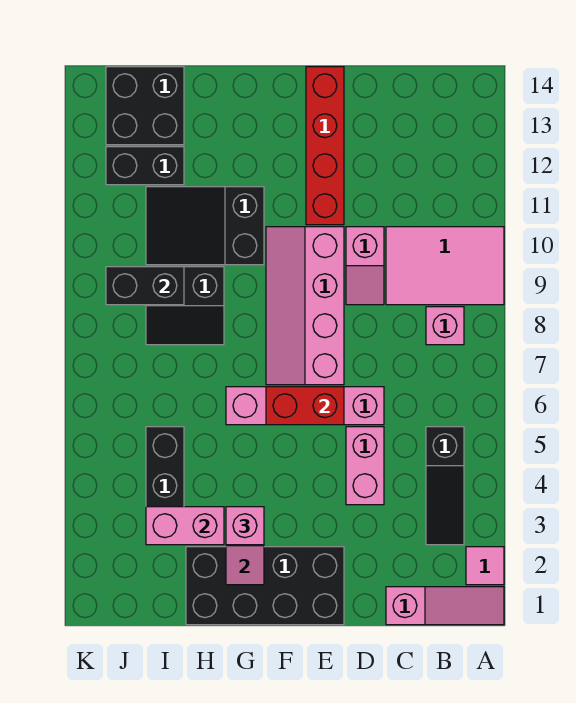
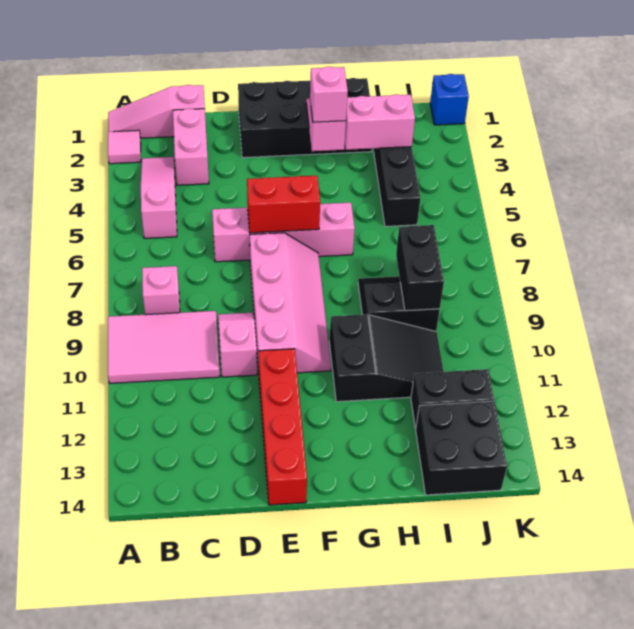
black 1x3 slope [426,427,464,545] -> pink 1x3 slope [141,157,177,238]
pink 1x2 brick [346,427,384,505] -> pink 1x2 brick moved to [173,108,209,185]
black 1x2 brick [106,267,184,305] -> black 1x2 brick turned to [396,225,444,311]
none -> blue 1x1 brick [430,74,469,125]

